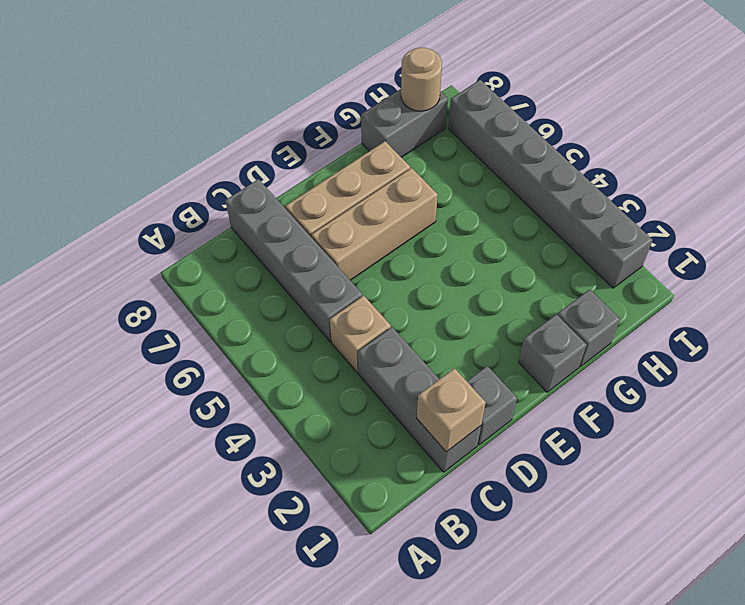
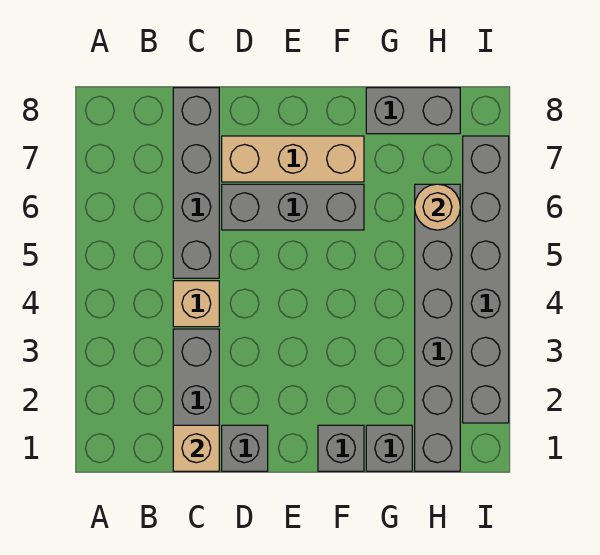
tan 1x3 brick [311,168,438,280] -> grey 1x3 brick [222,184,364,230]
none -> grey 1x6 brick [415,184,460,471]
tan 1x1 round brick [401,48,442,111] -> tan 1x1 round brick moved to [415,184,460,230]

